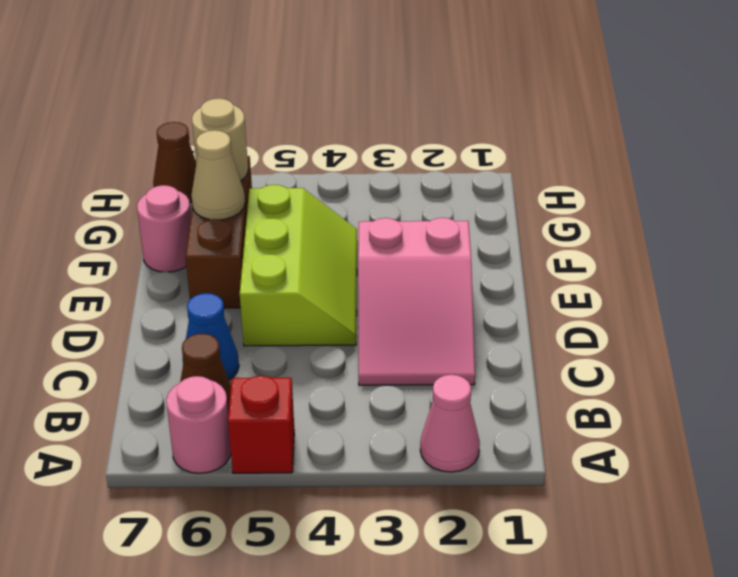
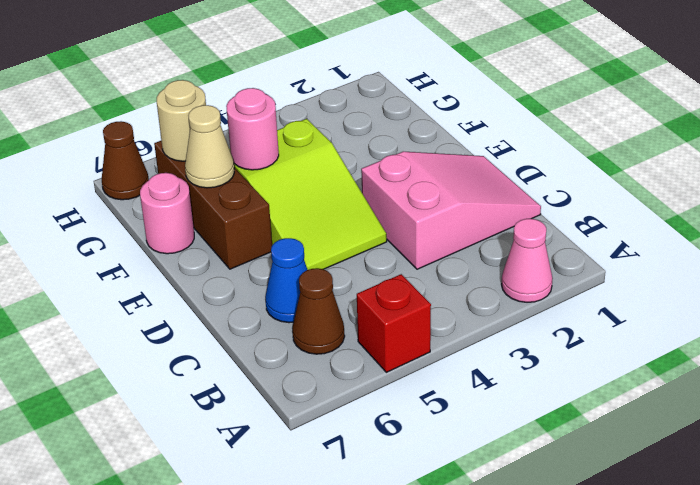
pink 1x1 round brick [166,376,231,473] -> pink 1x1 round brick moved to [226,88,279,170]
pink 2x3 slope [358,218,475,385] -> pink 2x3 slope turned to [361,152,541,269]
lime 2x3 slope [240,185,357,346] -> lime 2x3 slope turned to [229,119,387,270]

